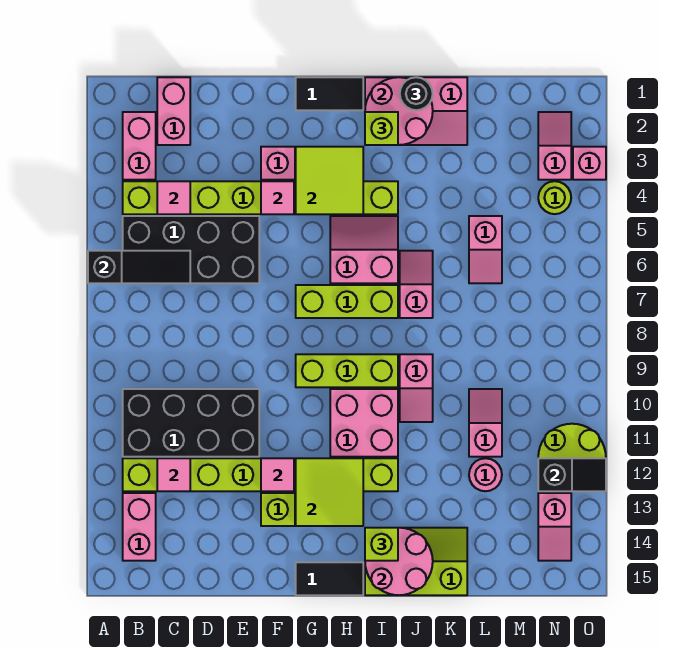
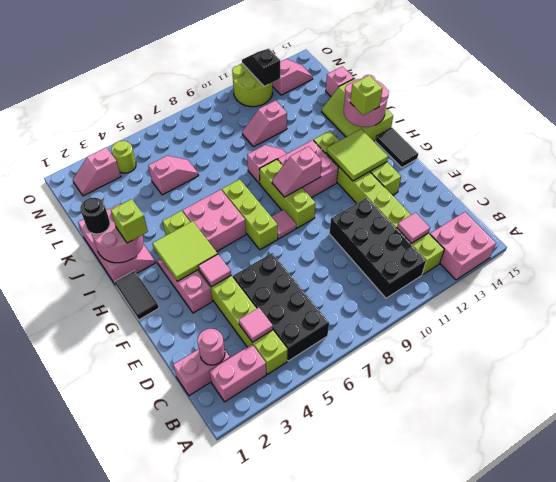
black 1x3 slope [88,251,190,283] -> none
pink 1x2 brick [123,493,156,561] -> pink 2x2 brick [430,212,496,280]
pink 1x1 tile [261,458,294,491] -> pink 1x1 tile moved to [271,210,296,239]
pink 2x2 slope [330,216,398,283] -> pink 2x2 brick [183,190,246,252]
pink 1x2 slope [400,251,433,318] -> pink 1x2 slope moved to [272,146,322,197]
pink 1x1 round brick [469,458,502,491] -> pink 1x1 round brick moved to [197,329,225,365]
pink 1x1 brick [573,147,606,180] -> pink 1x1 brick moved to [326,66,354,96]

